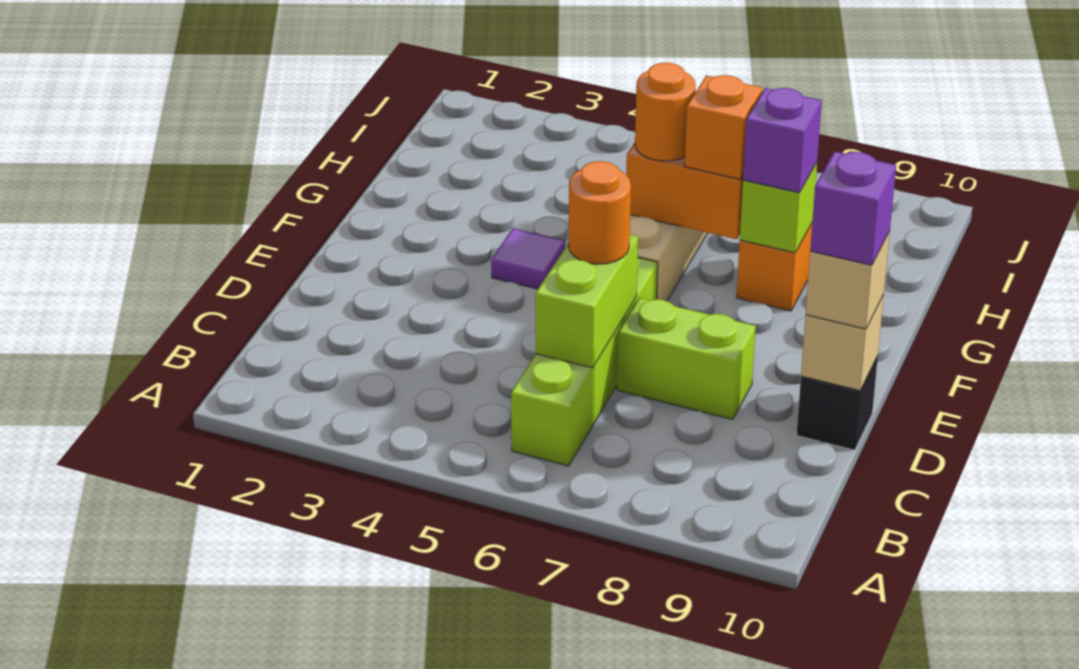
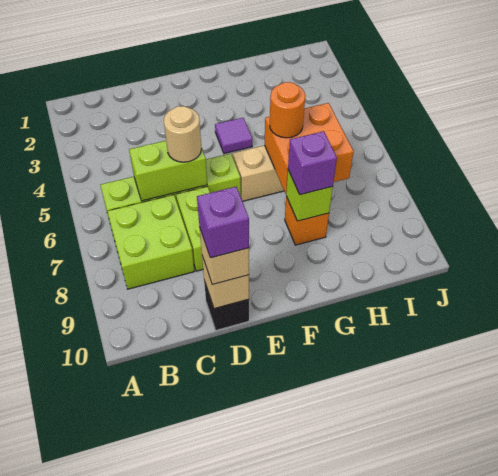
none -> lime 2x2 brick [107,195,194,289]
orange 1x1 round brick [569,161,631,264] -> tan 1x1 round brick [164,106,202,162]
orange 1x1 brick [685,75,762,179] -> none

